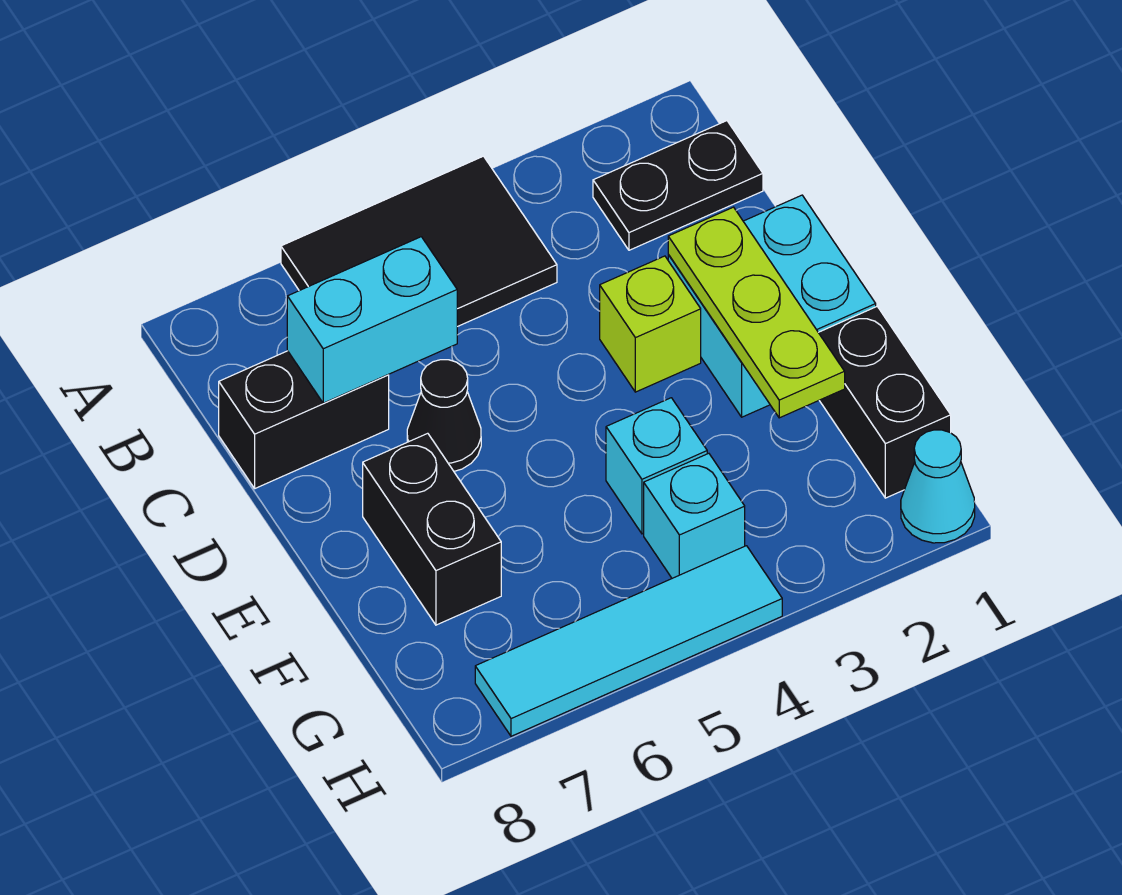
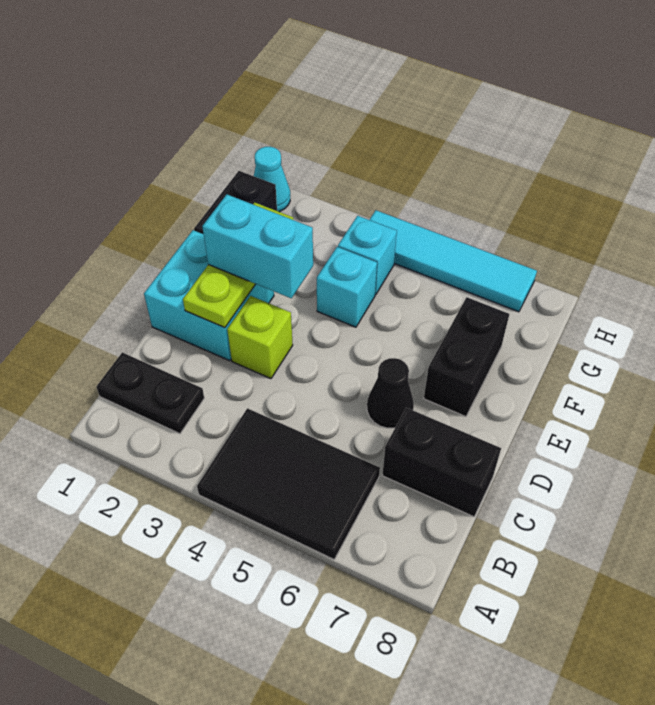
cyan 1x2 brick [287,237,457,403] -> cyan 1x2 brick moved to [202,195,313,298]

